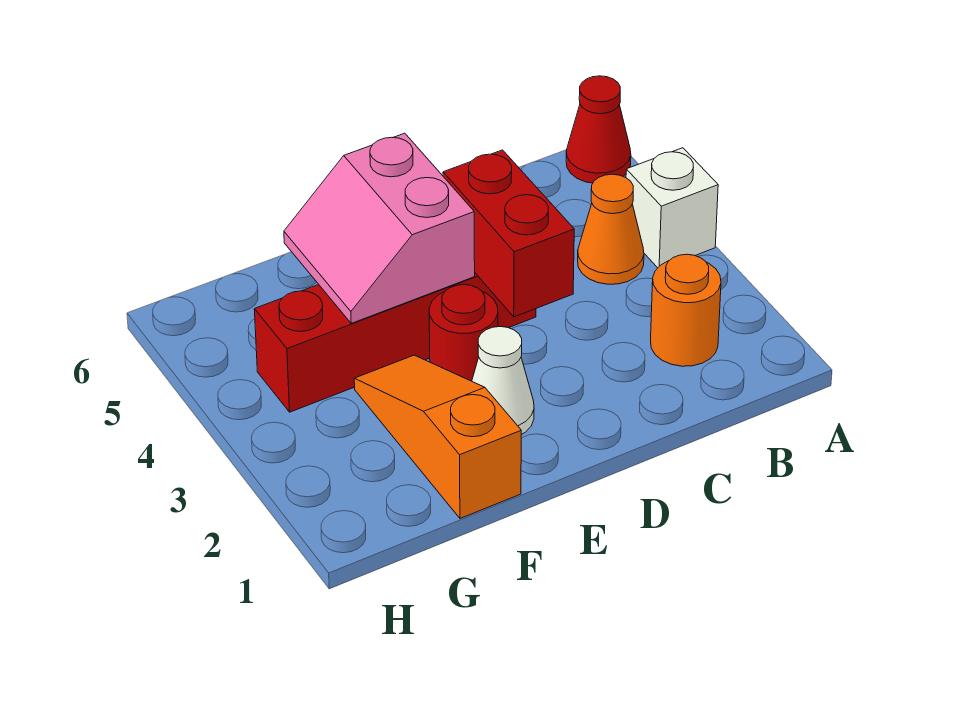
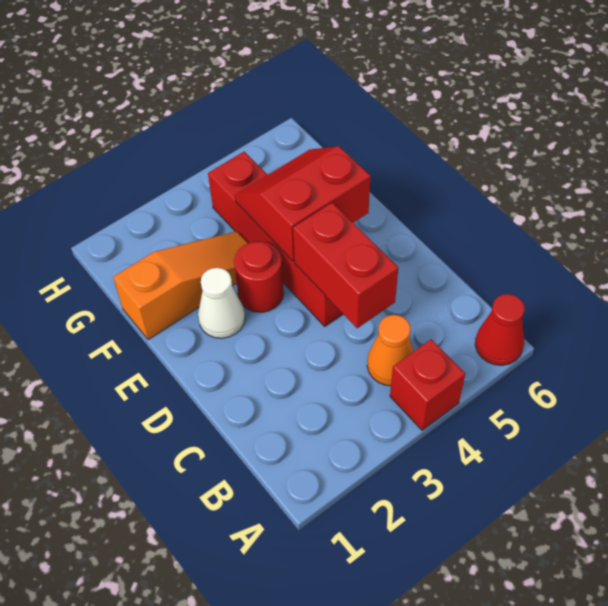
white 1x1 brick [626,148,718,268] -> red 1x1 brick [390,339,465,430]
orange 1x1 round brick [651,254,721,366] -> none
red 1x2 brick [443,150,574,317] -> red 1x2 brick turned to [293,203,398,328]
pink 2x2 slope [284,133,475,323] -> red 2x2 slope [235,146,370,262]

